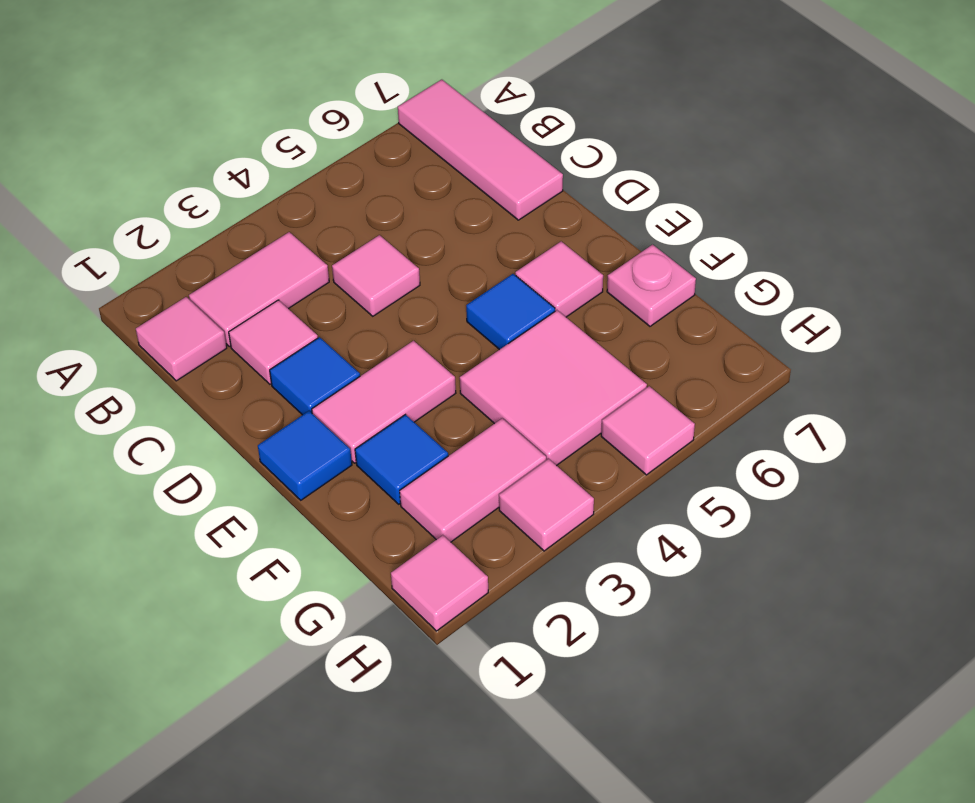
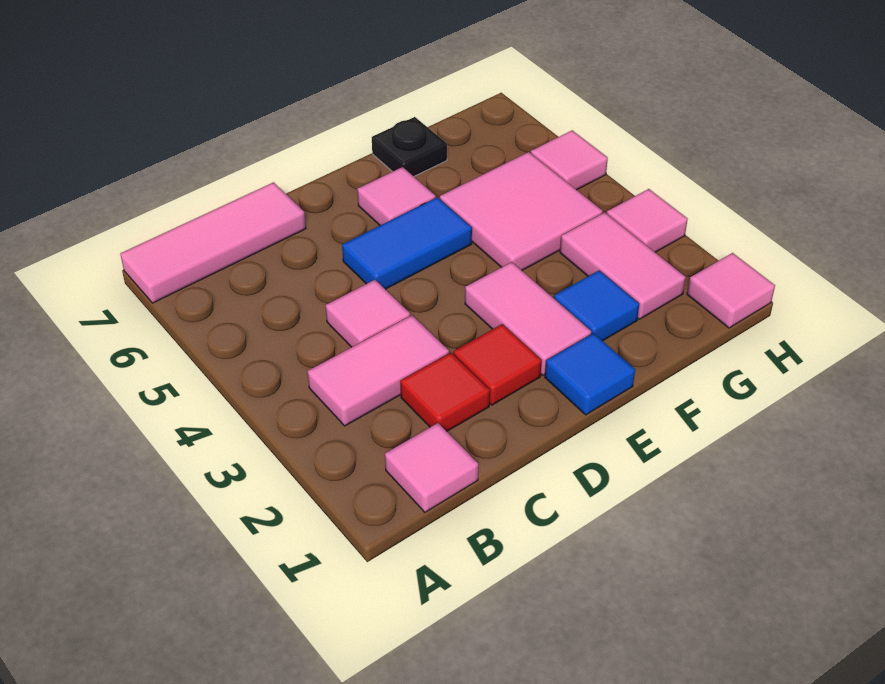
pink 1x2 tile [189,232,329,346] -> pink 1x2 tile turned to [308,315,449,426]
pink 1x1 tile [229,300,318,384] -> red 1x1 tile [400,353,490,431]
blue 1x1 tile [270,337,360,415] -> red 1x1 tile [453,324,542,405]
blue 1x1 tile [466,274,555,350] -> blue 1x2 tile [342,197,472,289]
pink 1x1 plate [607,245,696,326] -> black 1x1 plate [372,117,447,176]

